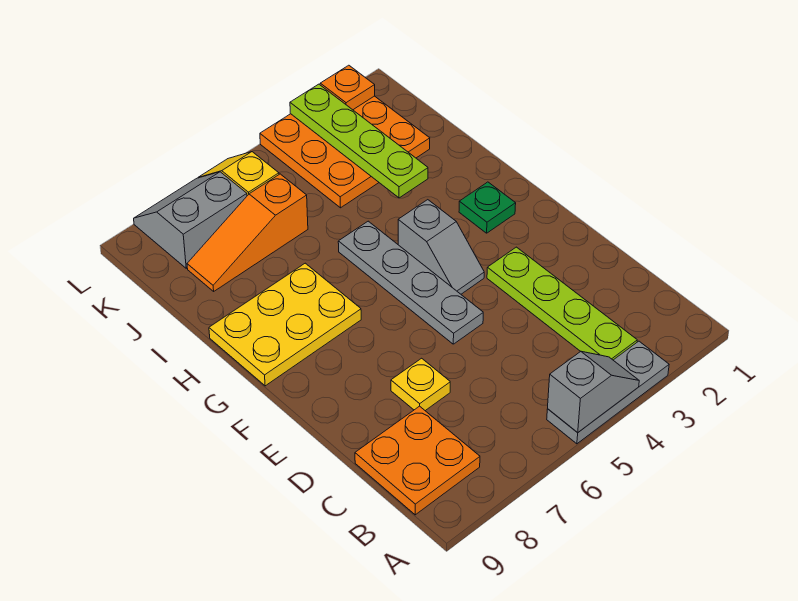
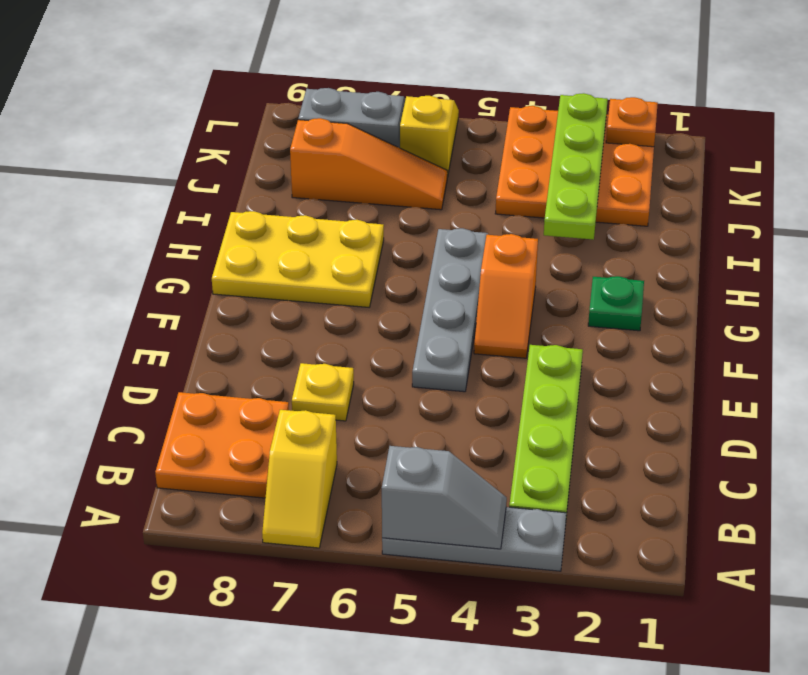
none -> yellow 1x2 slope [262,410,337,548]
grey 1x2 slope [398,200,484,294] -> orange 1x2 slope [474,234,538,358]
orange 1x3 slope [187,174,308,291] -> orange 1x3 slope turned to [290,118,447,210]

